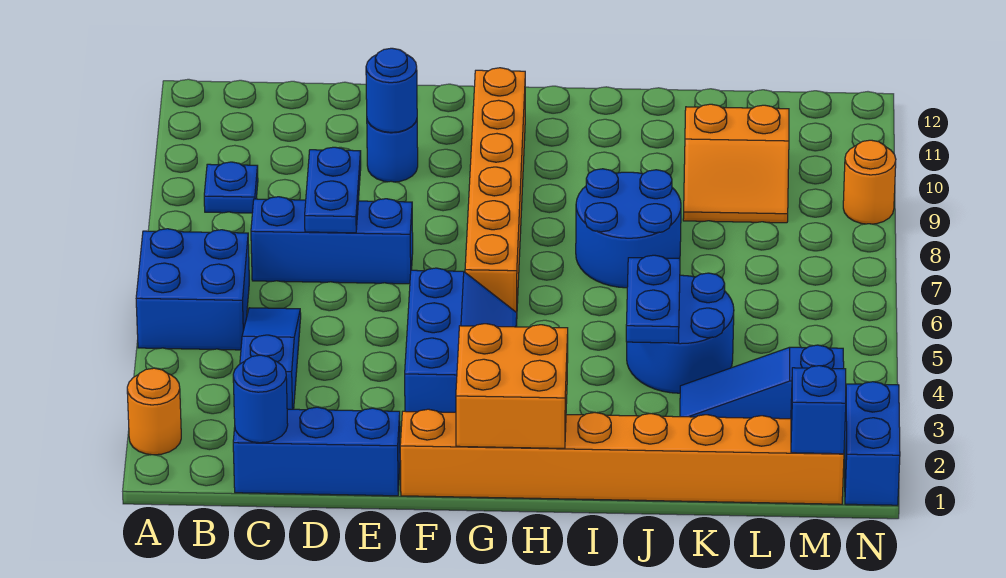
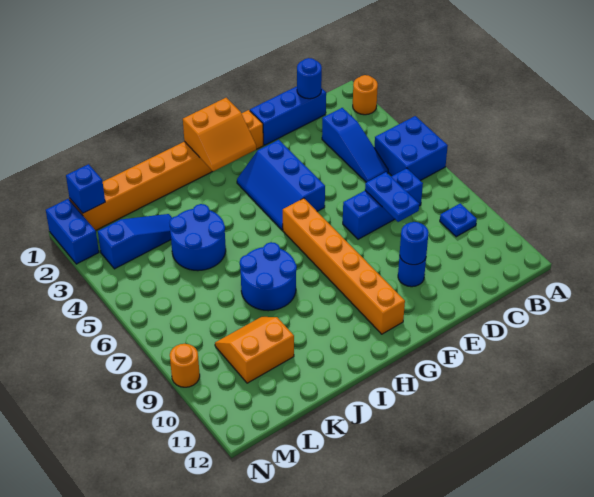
orange 2x2 brick [456,324,568,448] -> orange 2x2 slope [183,98,256,171]
blue 1x2 plate [626,255,680,343] -> none

